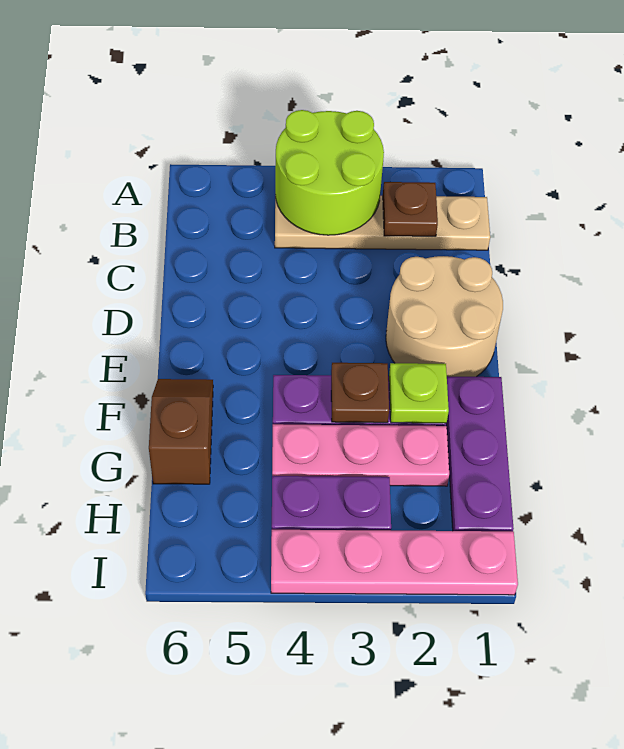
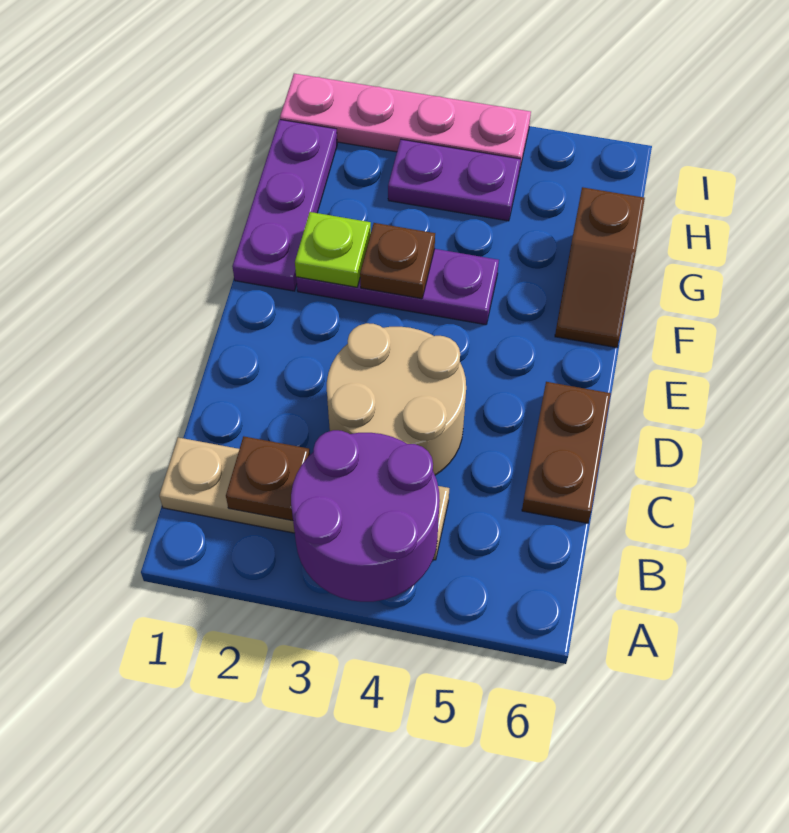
lime 2x2 round brick [275,110,384,235] -> purple 2x2 round brick [291,430,440,602]
none -> brown 1x2 plate [522,382,611,523]
tan 2x2 round brick [386,256,503,377] -> tan 2x2 round brick moved to [327,323,466,475]
pink 1x3 plate [272,424,449,486] -> none

